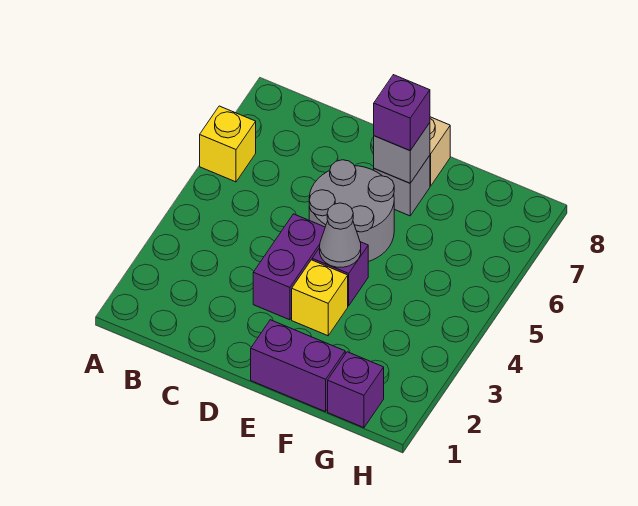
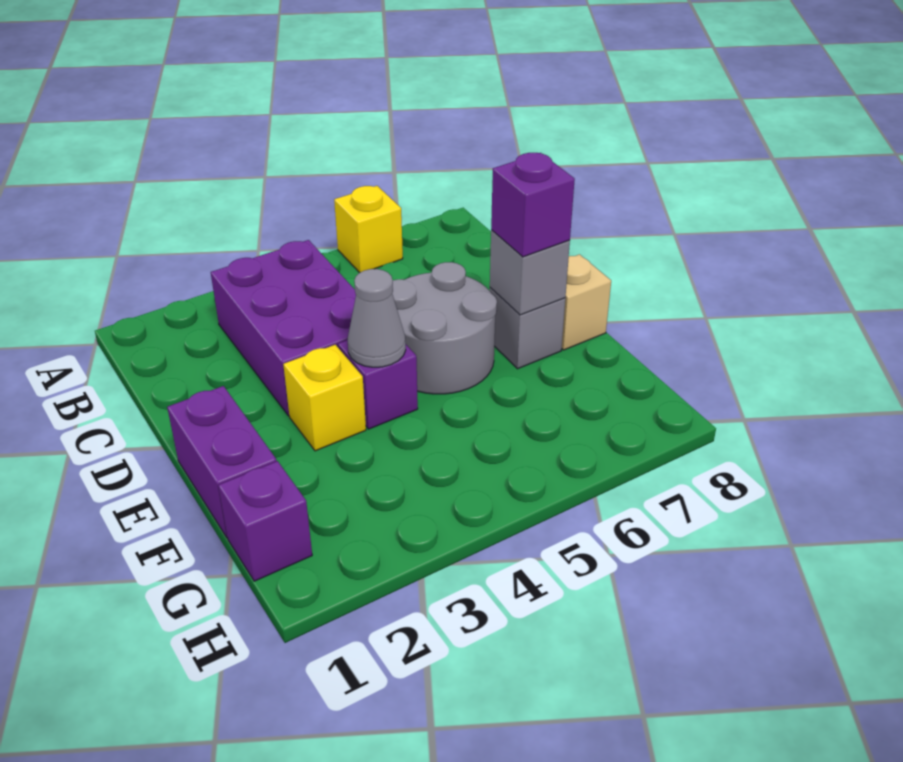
purple 1x2 brick [253,214,325,320] -> purple 2x3 brick [211,240,356,416]

